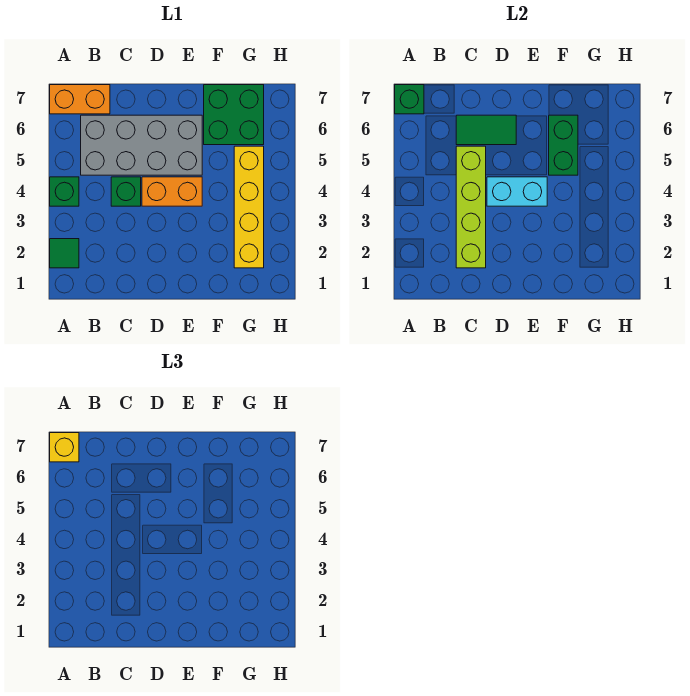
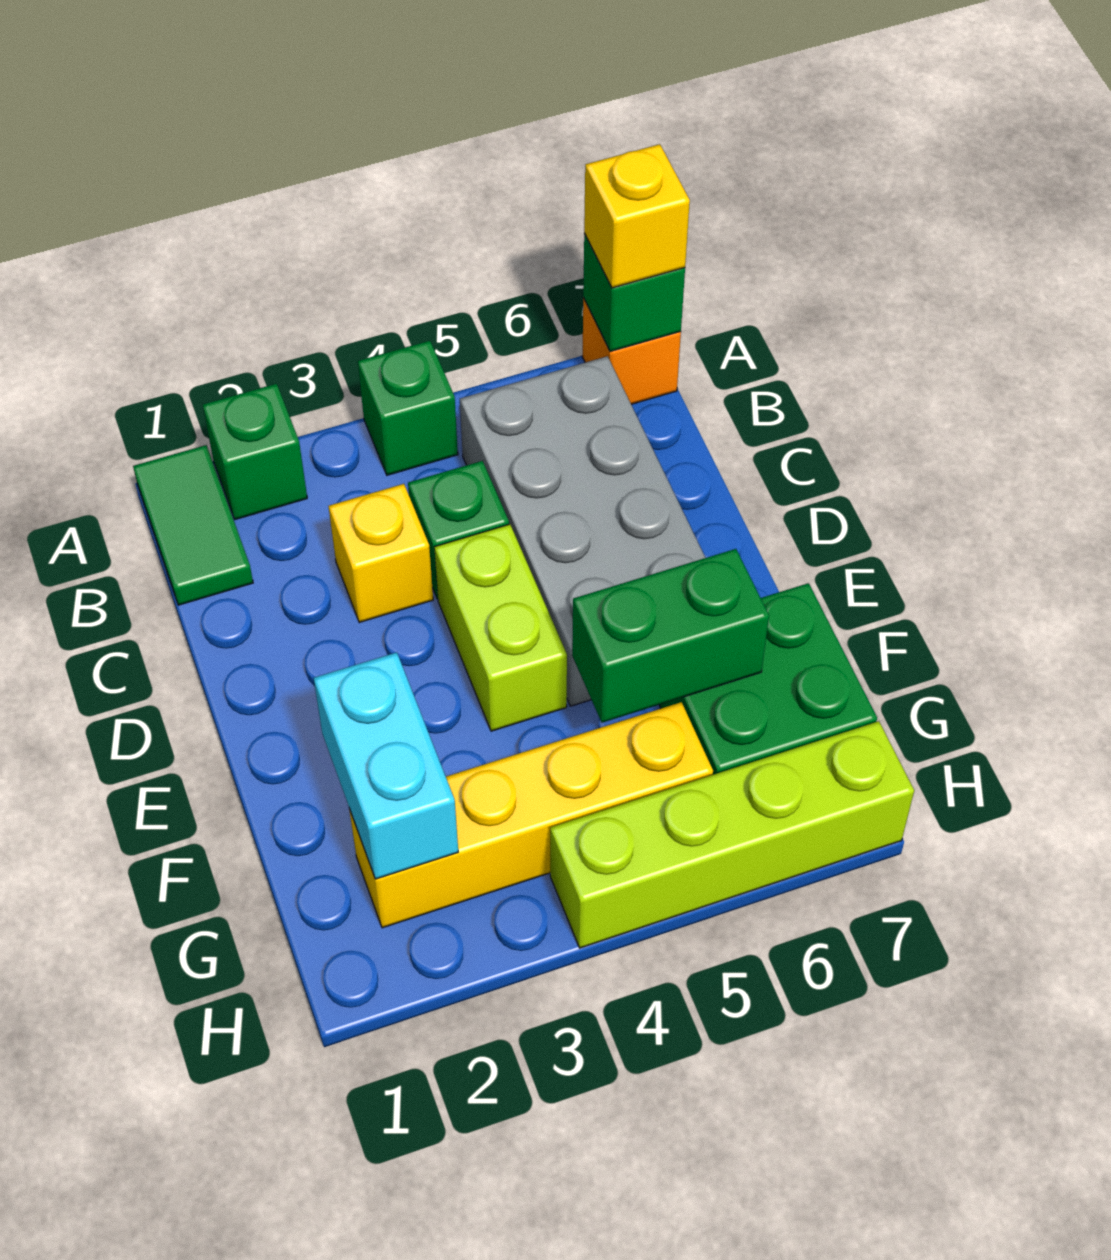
green 1x1 tile [50,239,79,268] -> green 1x1 brick [203,384,307,520]
orange 1x2 brick [50,85,110,114] -> orange 1x1 brick [582,298,681,404]
lime 1x4 brick [456,146,486,268] -> lime 1x4 brick moved to [550,721,914,948]
none -> yellow 1x1 brick [329,484,433,623]
green 1x2 tile [456,115,516,145] -> green 1x2 tile moved to [133,445,253,605]
orange 1x2 brick [142,177,202,206] -> lime 1x2 brick [434,524,567,731]
cyan 1x2 brick [487,177,547,206] -> cyan 1x2 brick moved to [314,652,458,879]

